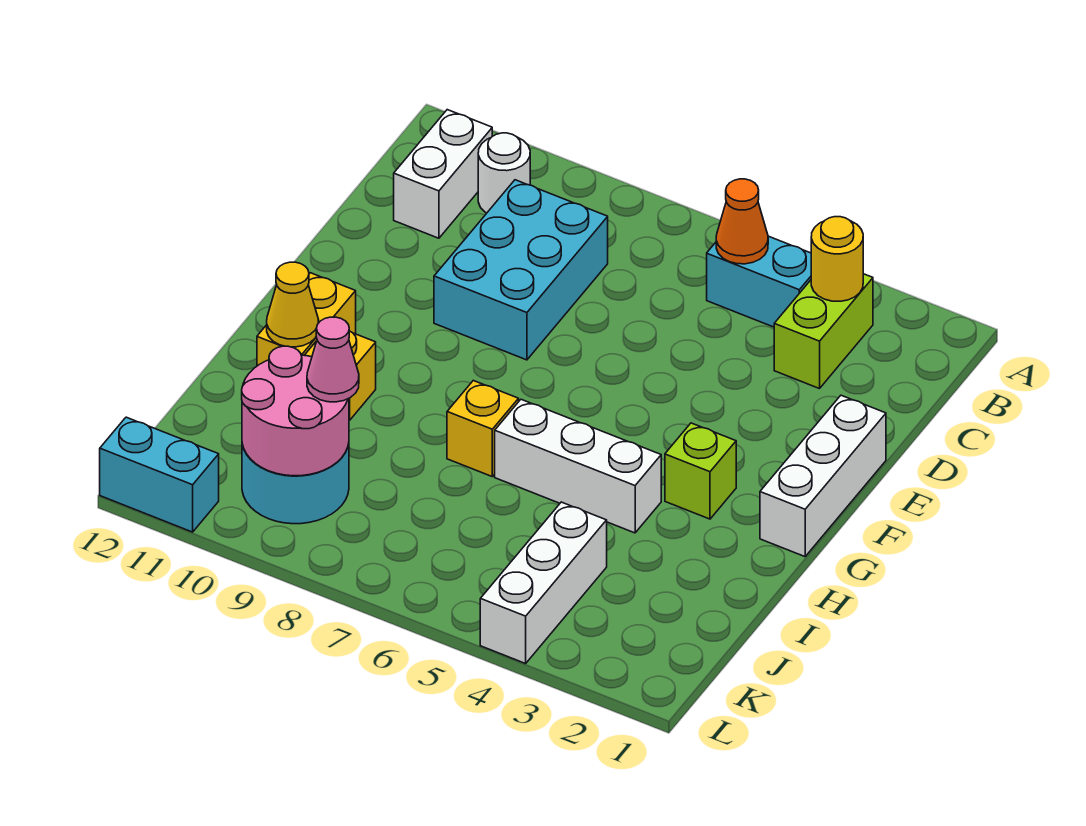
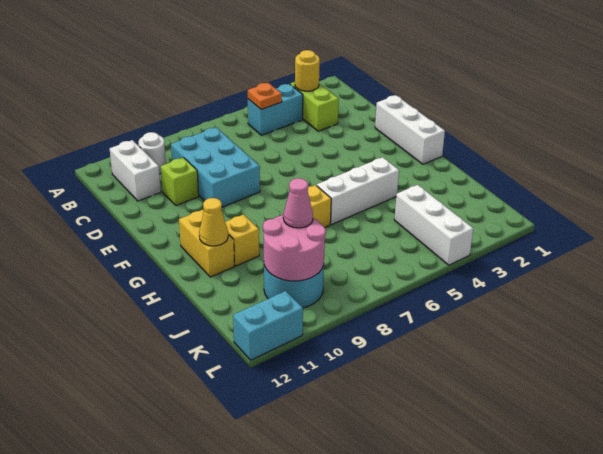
orange 1x1 cone [716,179,768,264] -> orange 1x1 plate [248,83,282,109]
lime 1x1 brick [665,423,736,519] -> lime 1x1 brick moved to [161,158,199,206]

